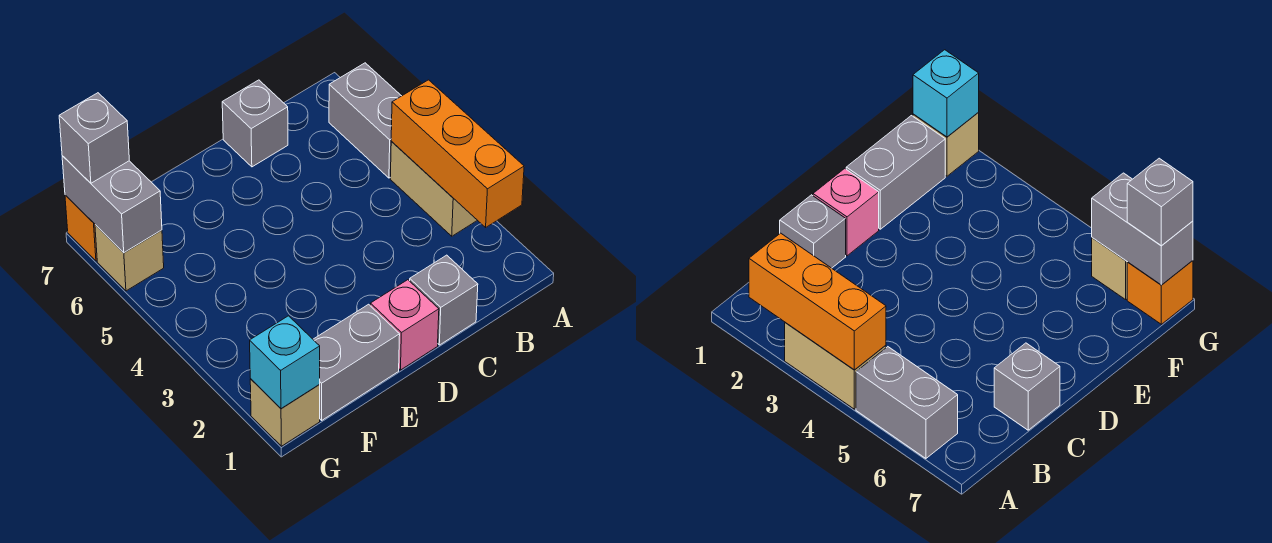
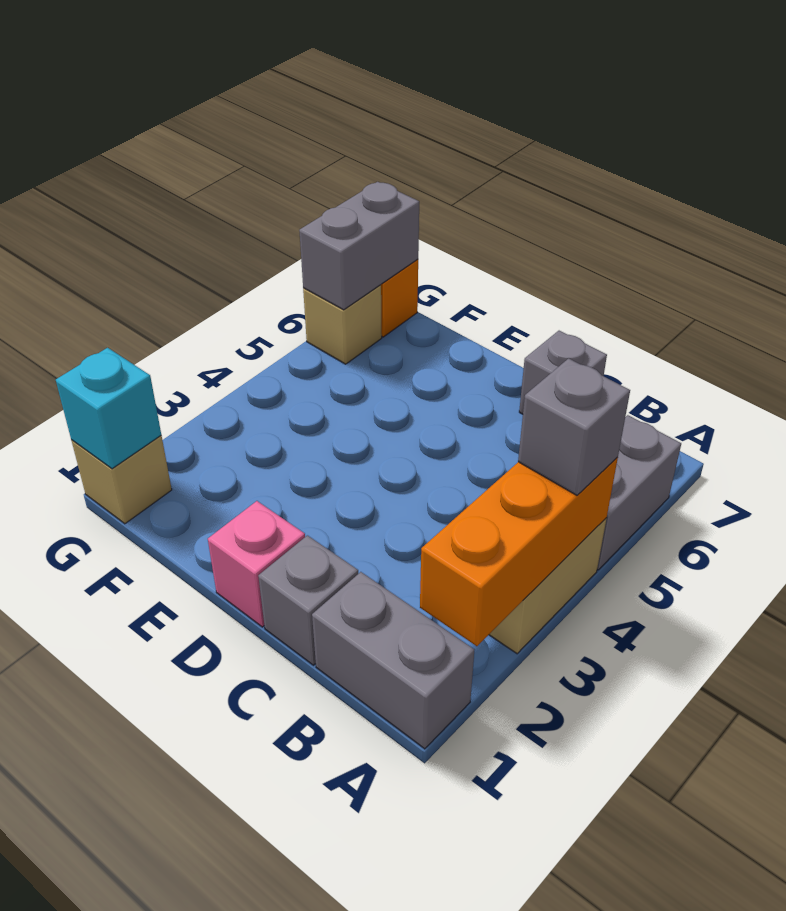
grey 1x2 brick [313,304,400,420] -> grey 1x2 brick moved to [312,572,474,749]
grey 1x1 brick [59,93,129,183] -> grey 1x1 brick moved to [518,358,630,495]

